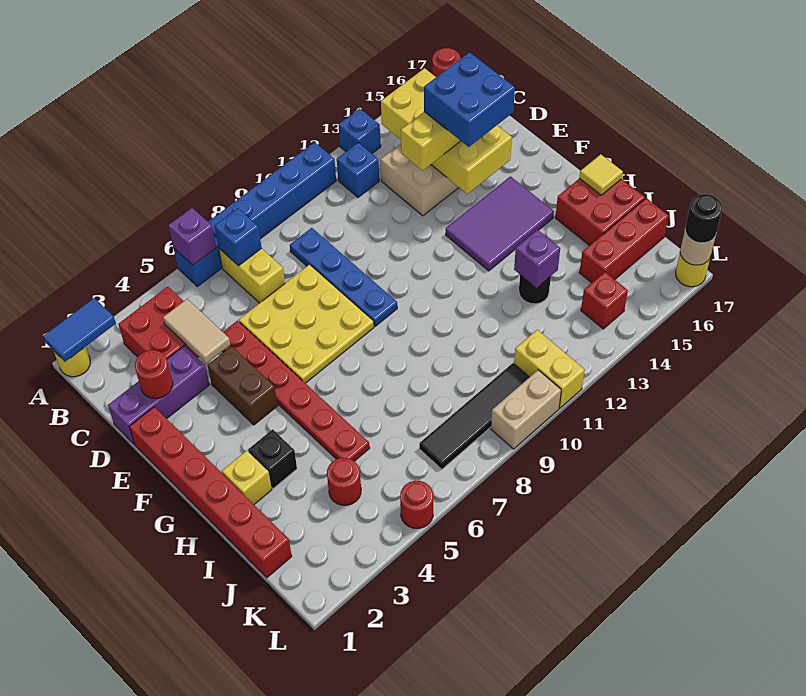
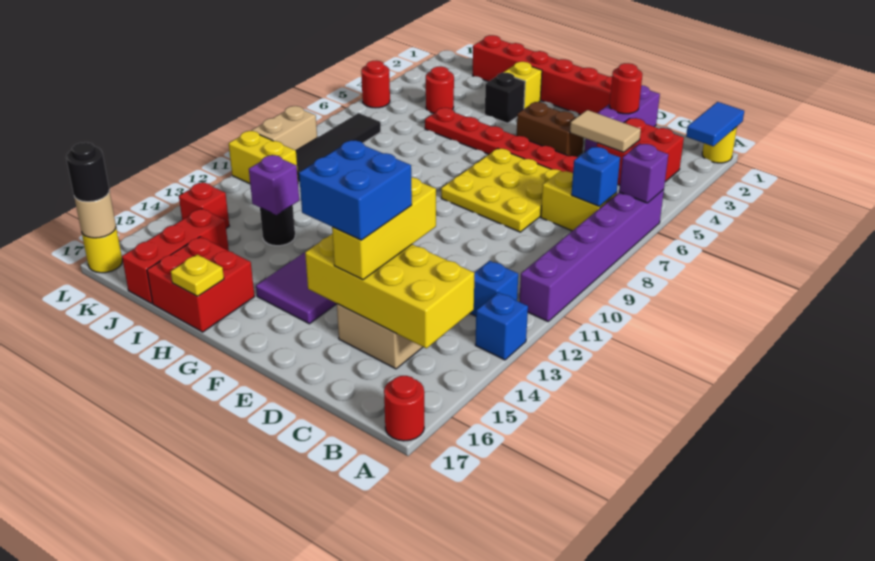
blue 1x6 brick [174,142,336,287] -> purple 1x6 brick [519,189,664,321]
blue 1x4 plate [290,228,397,326] -> none
yellow 1x1 tile [579,154,623,195] -> yellow 1x1 plate [171,254,224,296]

